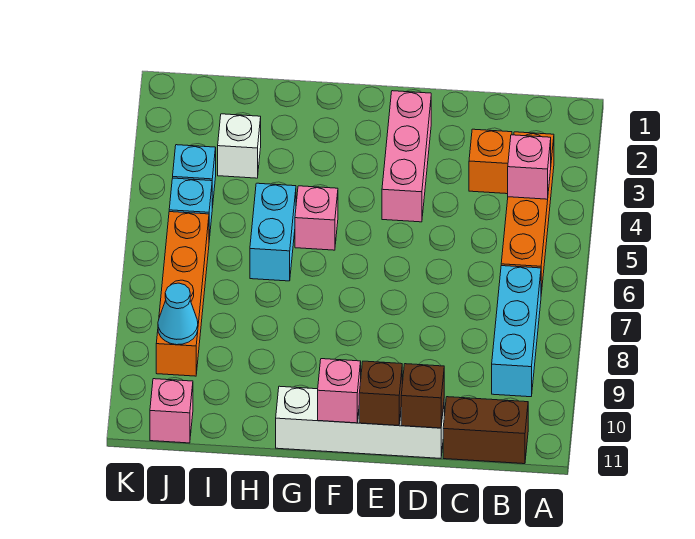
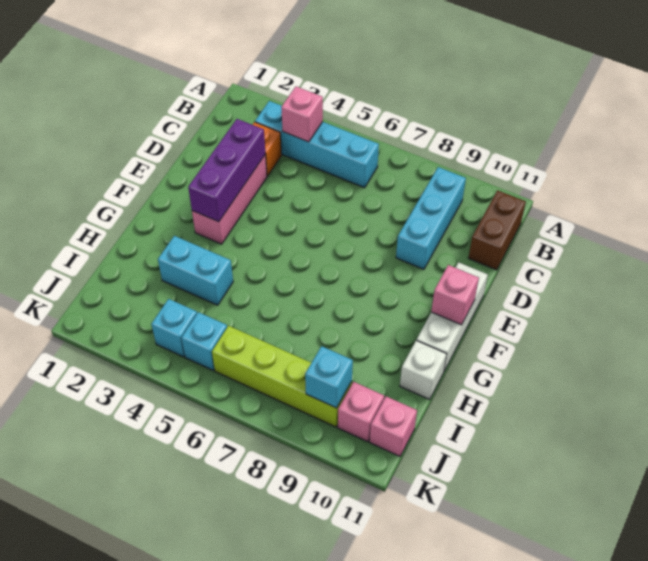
orange 1x4 brick [501,132,554,293] -> cyan 1x4 brick [255,101,379,188]
cyan 1x3 brick [492,266,541,397] -> cyan 1x3 brick turned to [396,167,466,269]
none -> purple 1x3 brick [188,119,265,222]
white 1x4 brick [276,386,444,458] -> white 1x3 brick [417,262,488,371]
brown 1x1 brick [401,364,444,428] -> none
pink 1x3 brick [382,91,431,222] -> pink 1x3 brick turned to [192,154,267,244]
brown 1x1 brick [359,361,402,425] -> none
pink 1x1 brick [295,186,338,250] -> pink 1x1 brick moved to [338,382,384,442]
cyan 1x2 brick [250,183,296,281] -> cyan 1x2 brick moved to [158,236,233,305]
white 1x1 brick [218,114,261,178] -> white 1x1 brick moved to [400,340,447,400]
orange 1x4 brick [156,212,209,376] -> lime 1x4 brick [212,326,352,427]
cyan 1x1 cone [158,283,198,345] -> cyan 1x1 brick [305,346,353,408]

